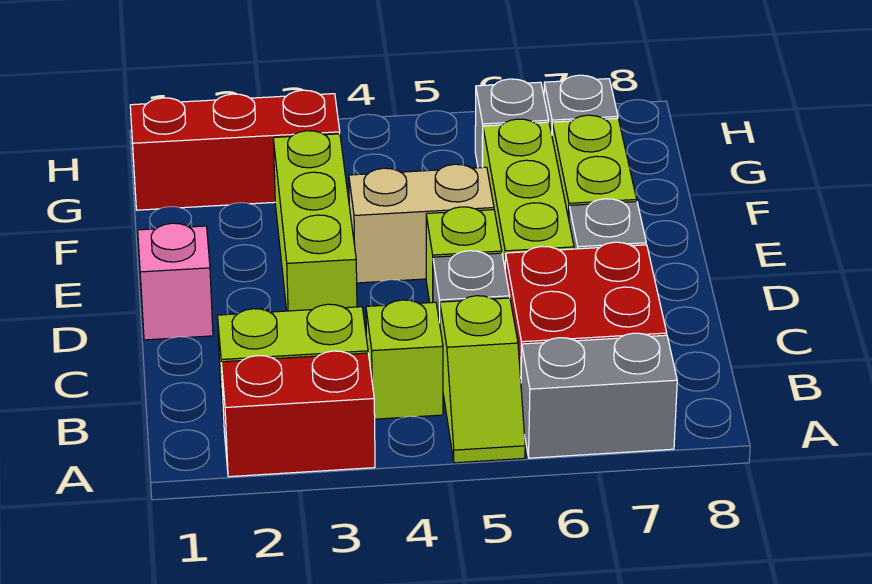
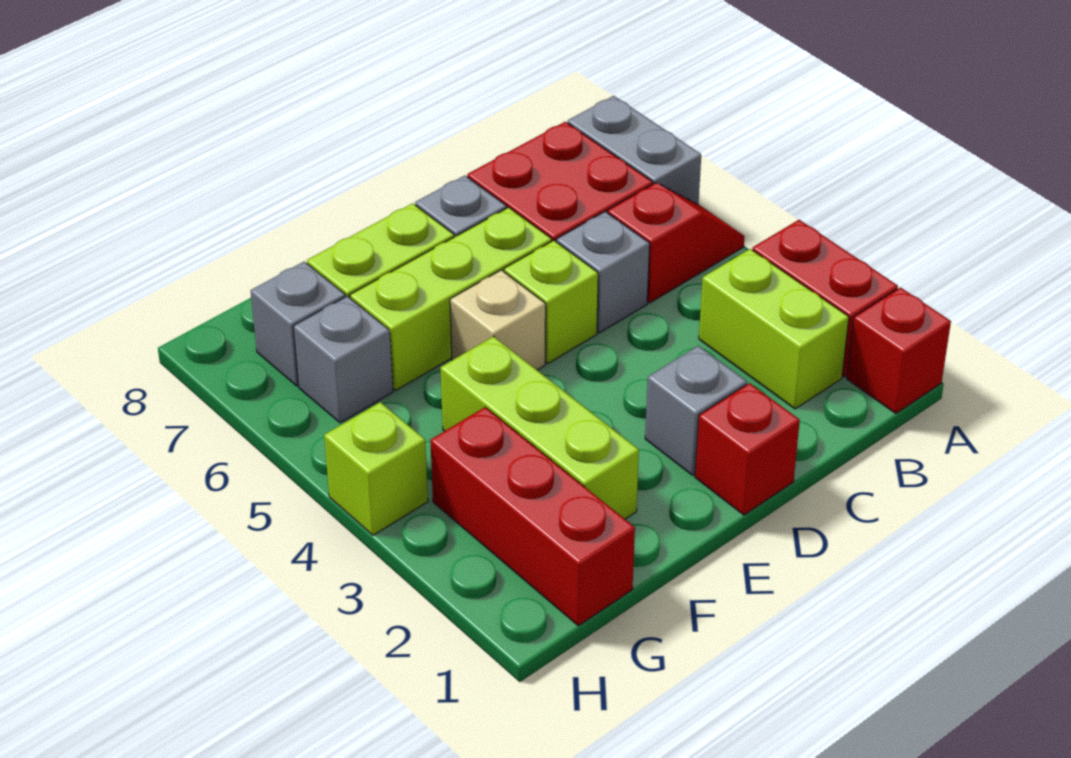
none -> red 1x1 brick [847,288,951,414]
lime 1x2 slope [440,296,525,463] -> red 1x2 slope [608,183,745,303]
lime 1x1 brick [366,300,443,419] -> lime 1x1 brick moved to [324,402,428,535]
pink 1x1 brick [138,223,213,340] -> red 1x1 brick [695,383,800,515]
none -> grey 1x1 brick [645,346,747,475]
lime 1x3 brick [273,131,357,311] -> lime 1x3 brick turned to [441,337,639,519]
tan 1x2 brick [349,164,494,283] -> tan 1x1 brick [450,270,546,370]

